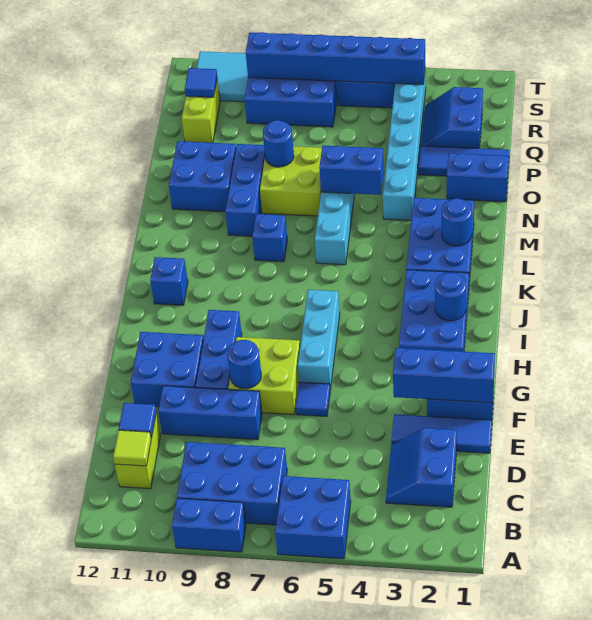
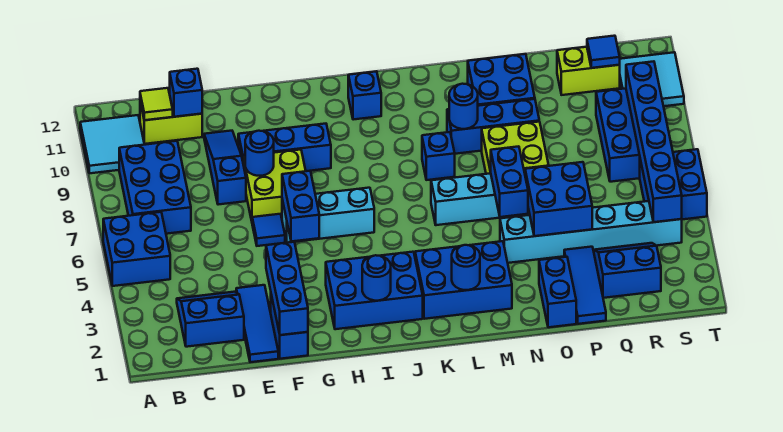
blue 1x2 brick [172,498,246,552] -> blue 1x2 brick moved to [282,171,319,242]
none -> cyan 2x2 tile [80,115,144,173]
blue 1x1 tile [119,403,156,438] -> blue 1x1 brick [170,69,202,117]
blue 1x3 brick [158,386,262,440] -> blue 1x3 slope [204,131,246,205]
blue 2x2 brick [131,332,203,407] -> blue 2x2 brick moved to [525,162,592,236]
blue 1x1 round brick [263,120,294,167] -> blue 1x1 round brick moved to [449,84,478,129]

